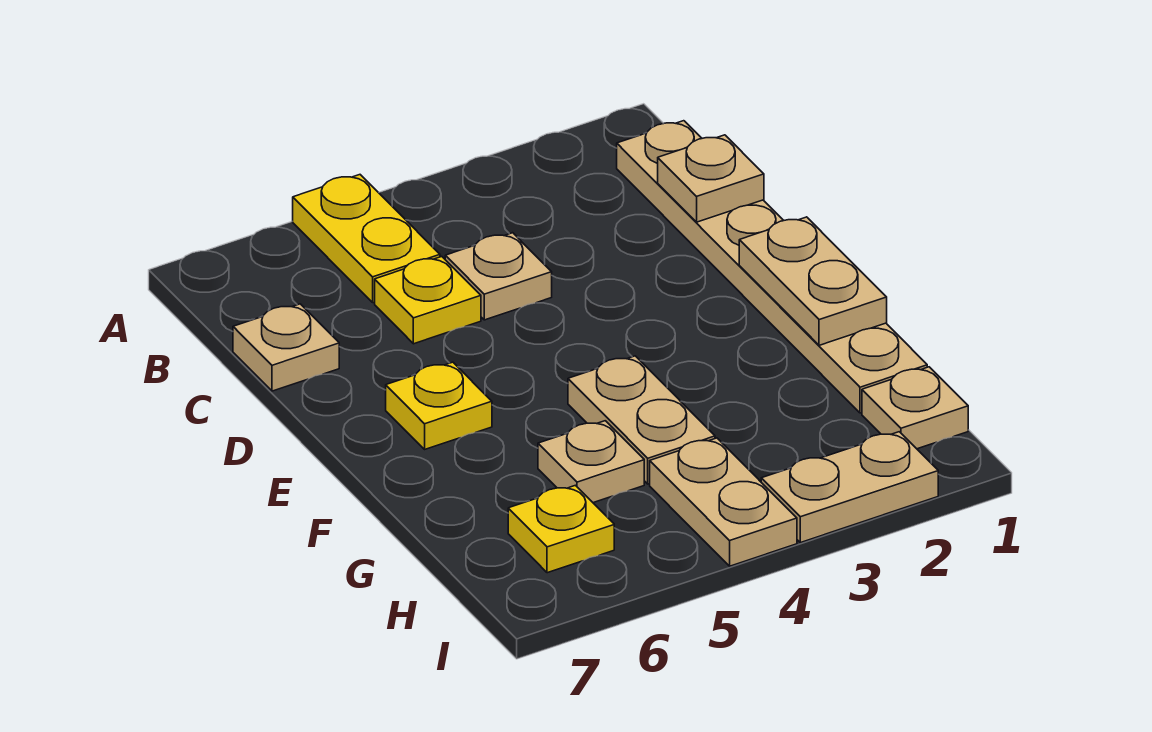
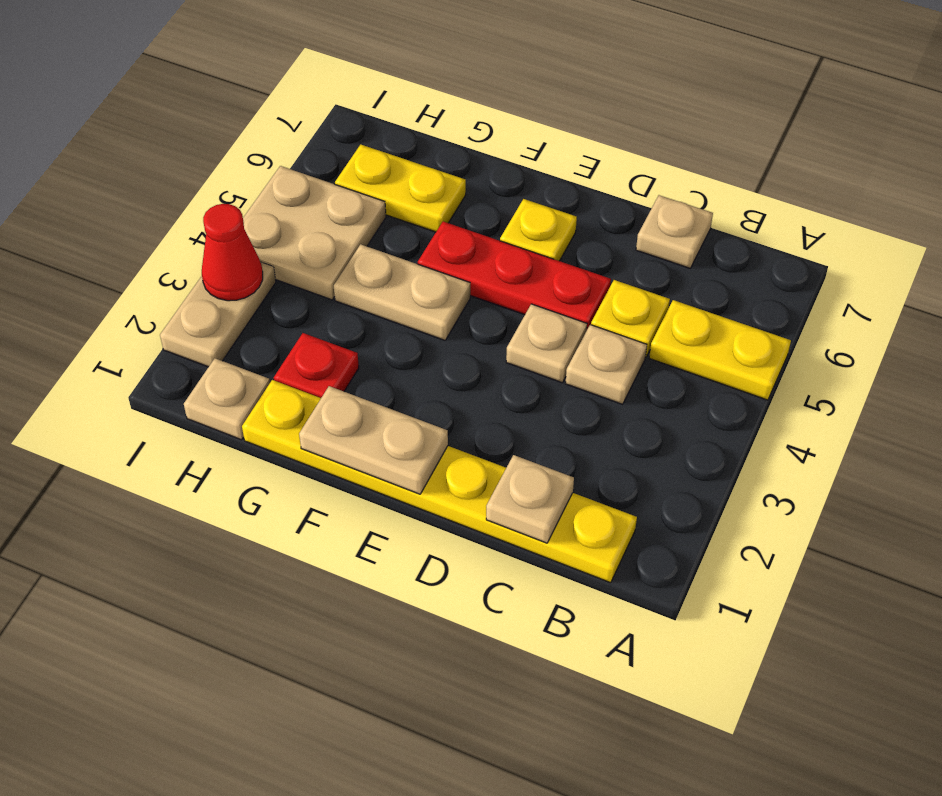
tan 1x6 plate [617,121,927,413] -> yellow 1x6 plate [242,380,637,583]
none -> red 1x3 plate [418,222,611,329]
none -> red 1x1 plate [274,333,359,398]
tan 1x1 plate [538,421,644,503] -> tan 1x1 plate moved to [506,304,587,383]
tan 1x2 plate [650,438,797,566] -> tan 2x2 plate [243,166,386,300]
yellow 1x1 plate [508,485,614,573] -> yellow 1x2 plate [335,145,466,232]
none -> red 1x1 cone [202,204,263,301]

